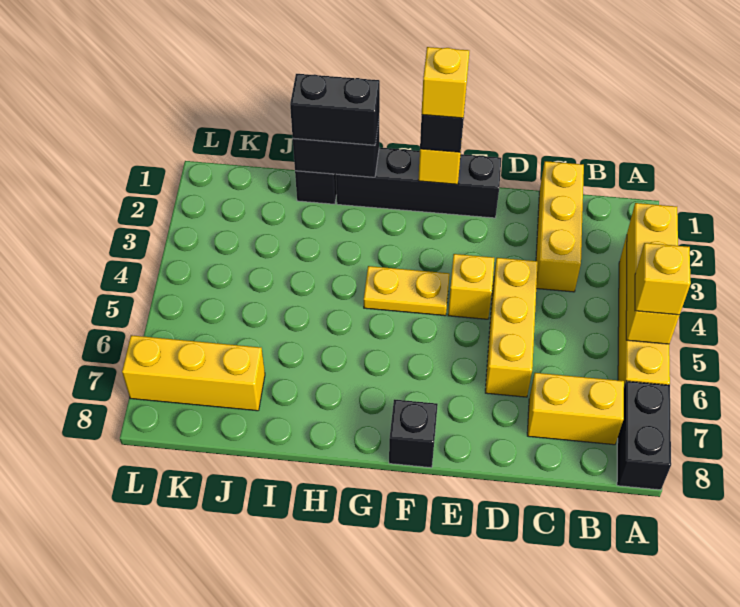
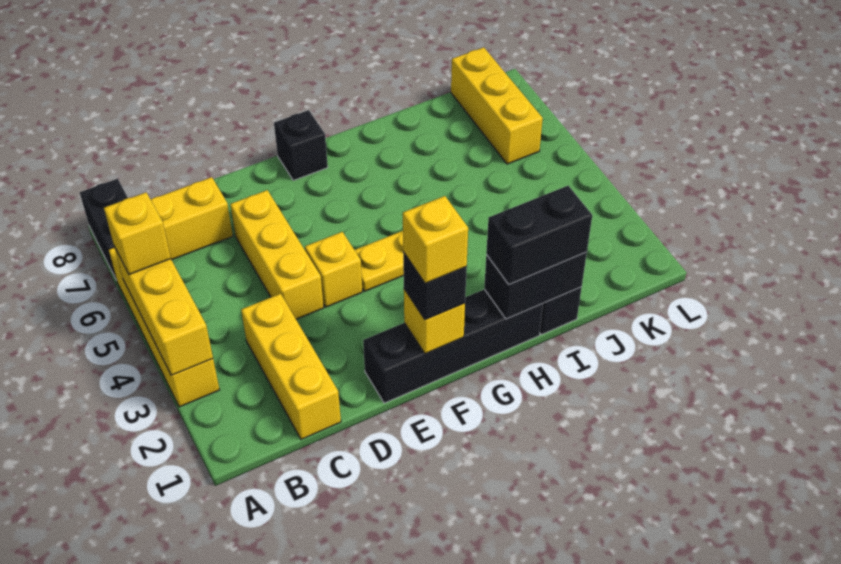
yellow 1x3 brick [122,335,265,411] -> yellow 1x3 brick turned to [451,47,543,164]

